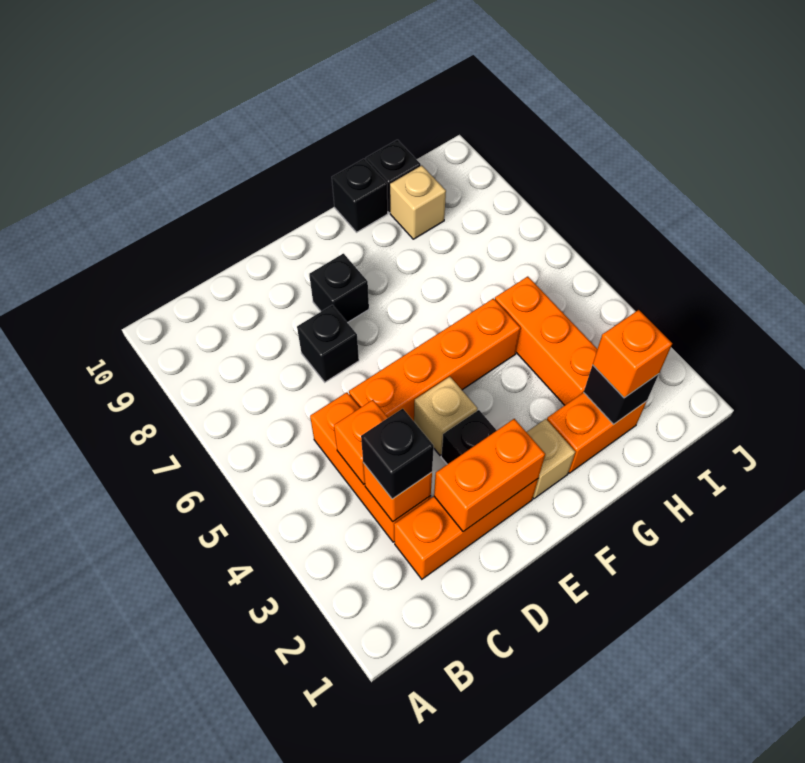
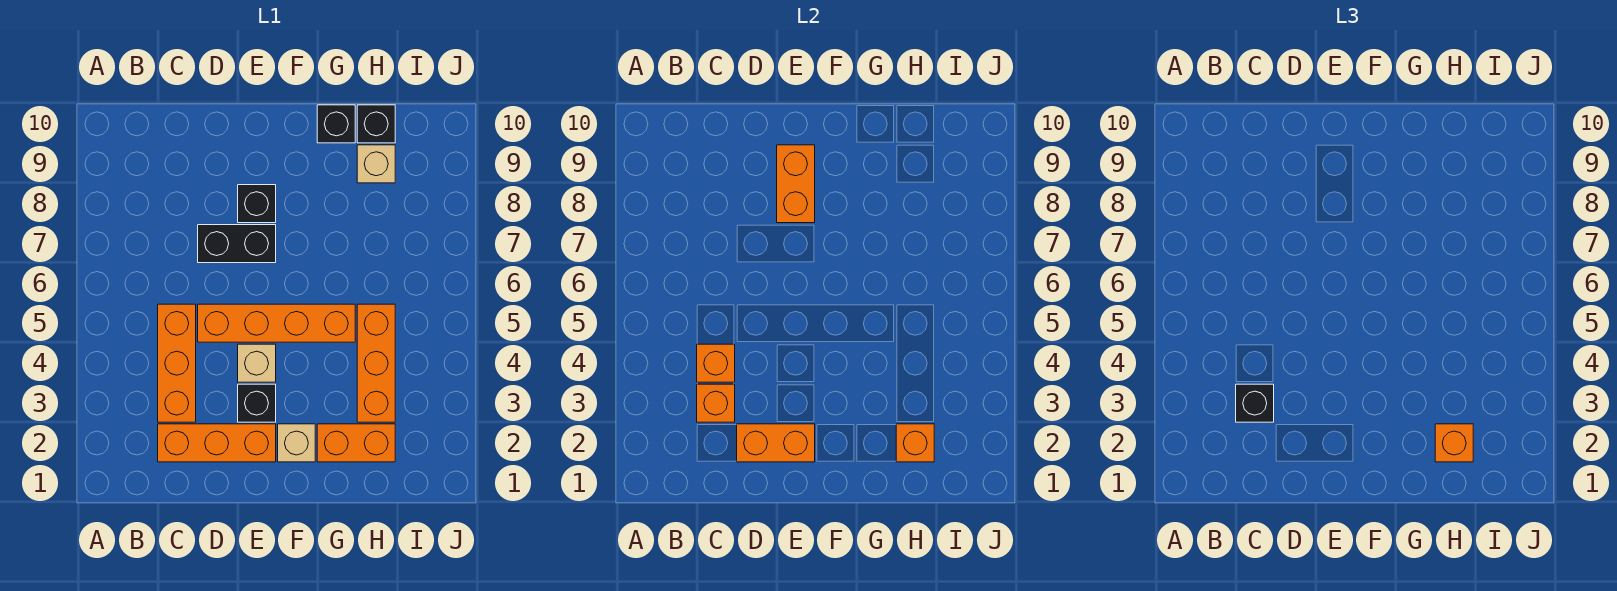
black 1x1 brick [297,305,359,382] -> black 1x2 brick [198,225,276,263]
none -> orange 1x2 brick [777,145,815,223]
black 1x1 brick [584,365,659,425] -> orange 1x1 brick [896,424,934,462]

